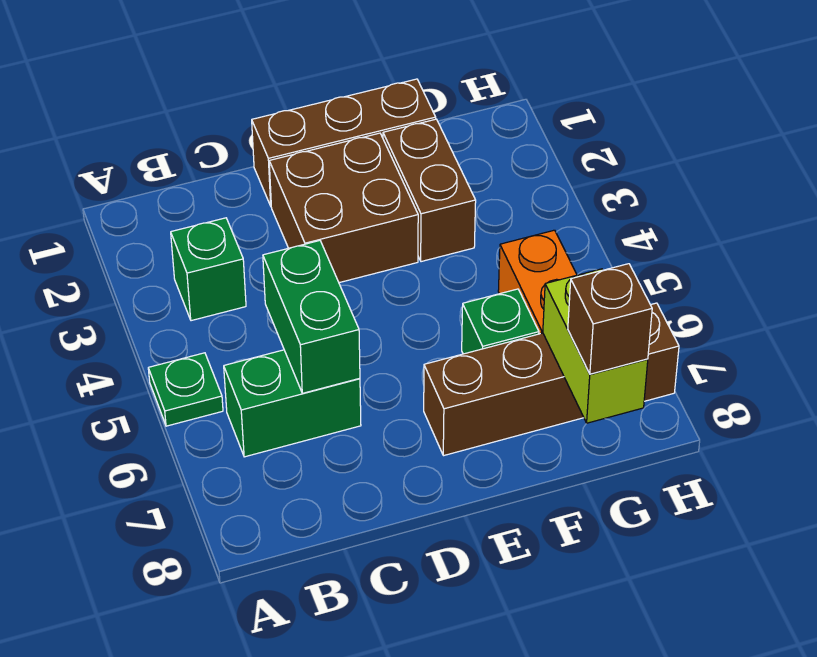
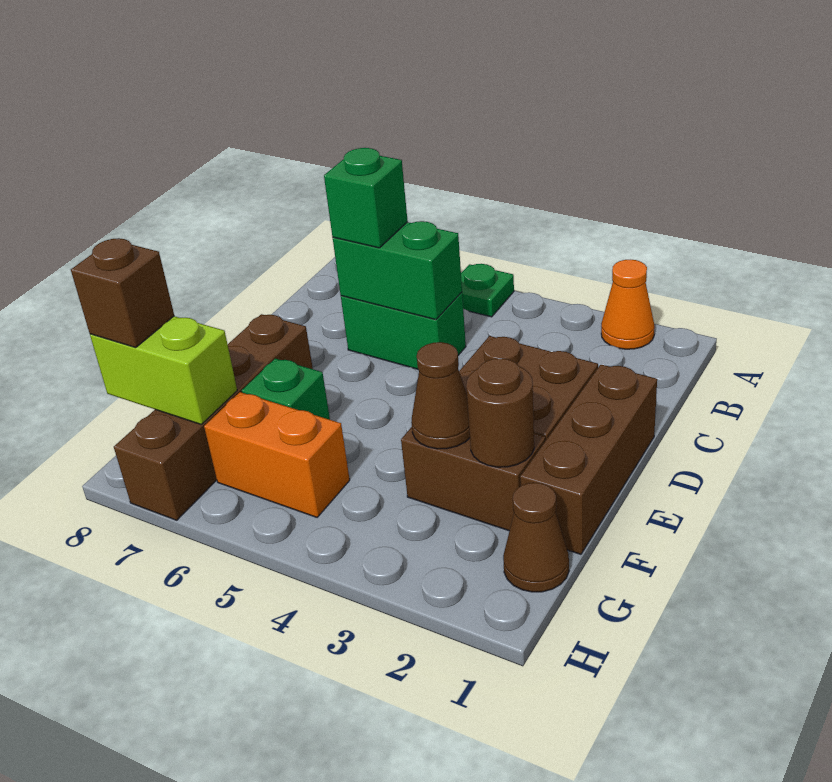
none -> orange 1x1 cone [601,260,655,349]
green 1x1 brick [171,218,246,321] -> green 1x1 brick moved to [324,148,408,248]
green 1x2 brick [224,350,361,457] -> green 1x2 brick turned to [341,292,466,369]
none -> brown 1x1 round brick [466,358,534,467]
none -> brown 1x1 cone [411,342,470,449]
none -> brown 1x1 cone [503,483,569,592]

